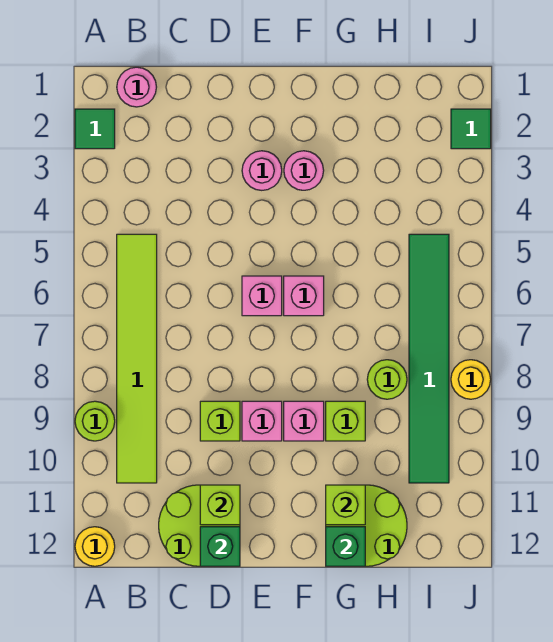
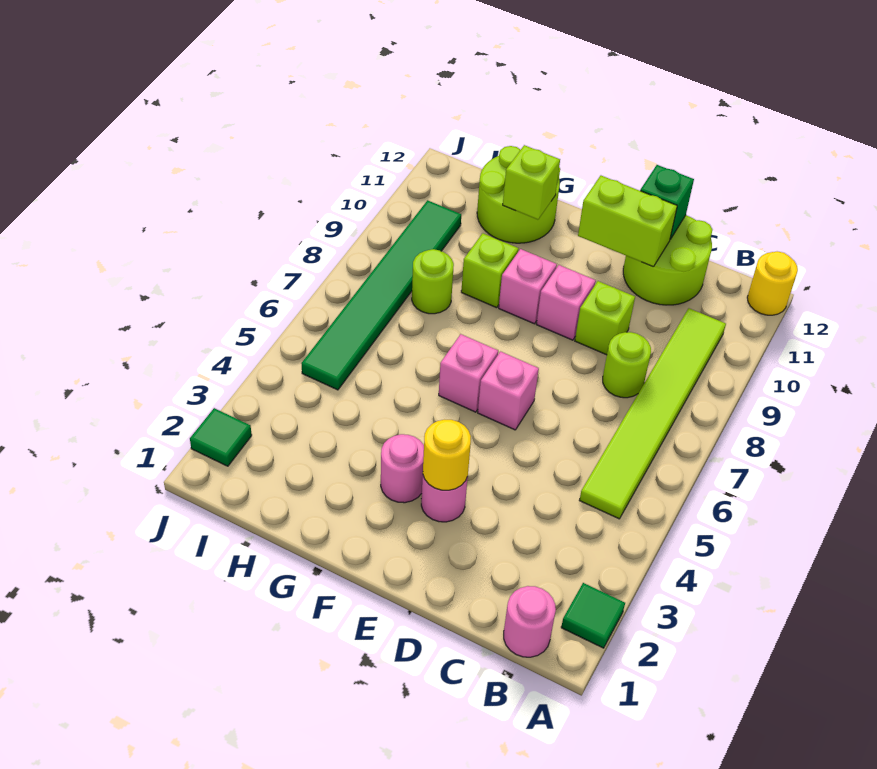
lime 1x1 round brick [75,401,115,441] -> lime 1x1 round brick moved to [603,332,651,398]
lime 1x1 brick [200,485,240,525] -> lime 1x2 brick [578,176,677,267]
green 1x1 brick [326,527,365,566] -> none
yellow 1x1 round brick [451,360,491,399] -> yellow 1x1 round brick moved to [423,420,471,490]

